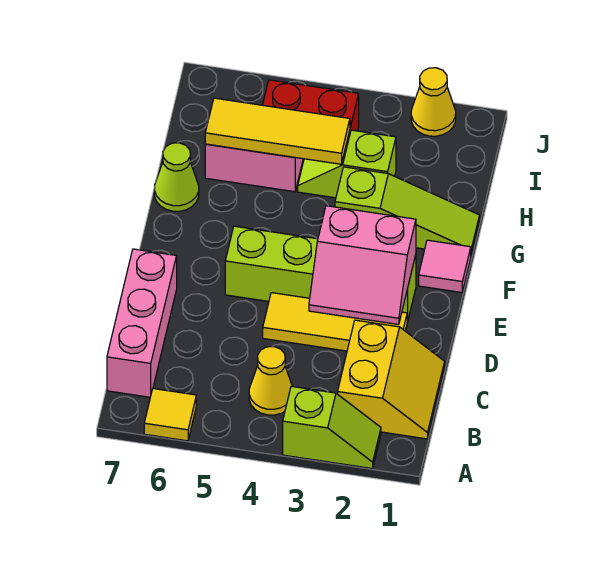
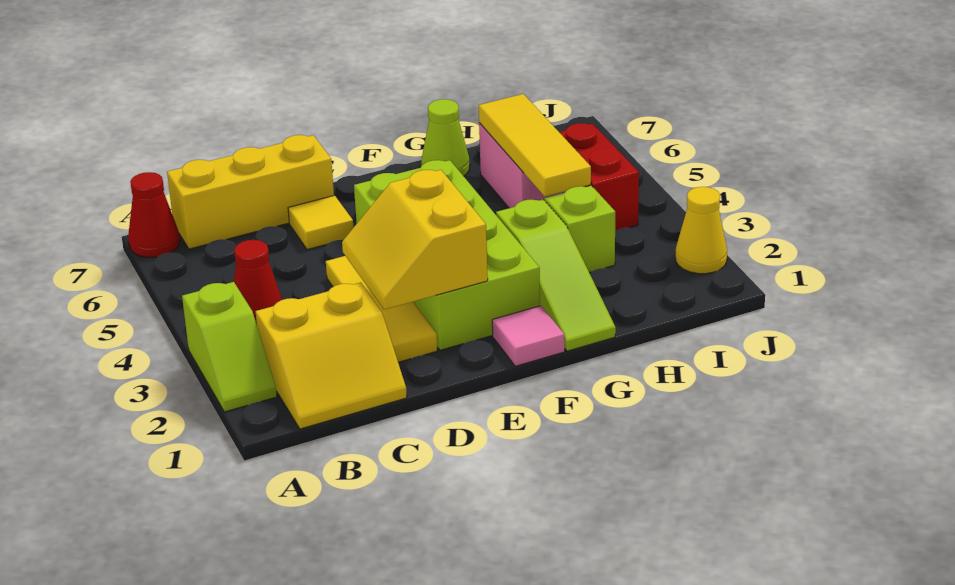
yellow 1x1 tile [144,389,196,441] -> yellow 1x1 tile moved to [288,195,354,250]
none -> red 1x1 cone [128,172,180,257]
yellow 1x1 cone [249,347,292,415] -> red 1x1 cone [234,240,282,324]
pink 1x3 brick [107,249,177,397] -> yellow 1x3 brick [167,135,334,249]
pink 2x2 slope [309,206,416,325] -> yellow 2x2 slope [342,170,488,310]
lime 1x4 brick [225,226,416,322] -> lime 2x4 brick [354,160,540,350]

